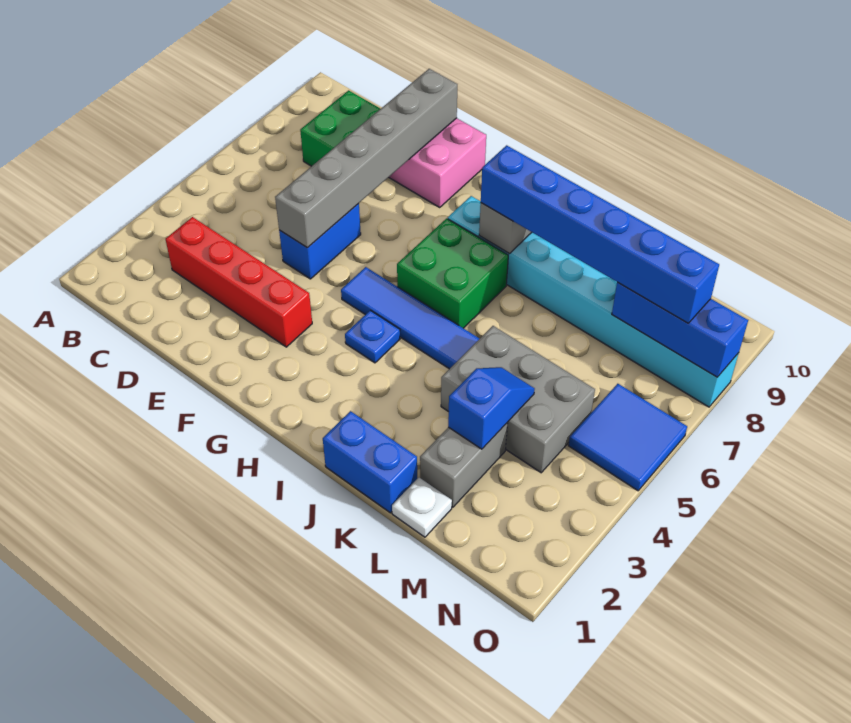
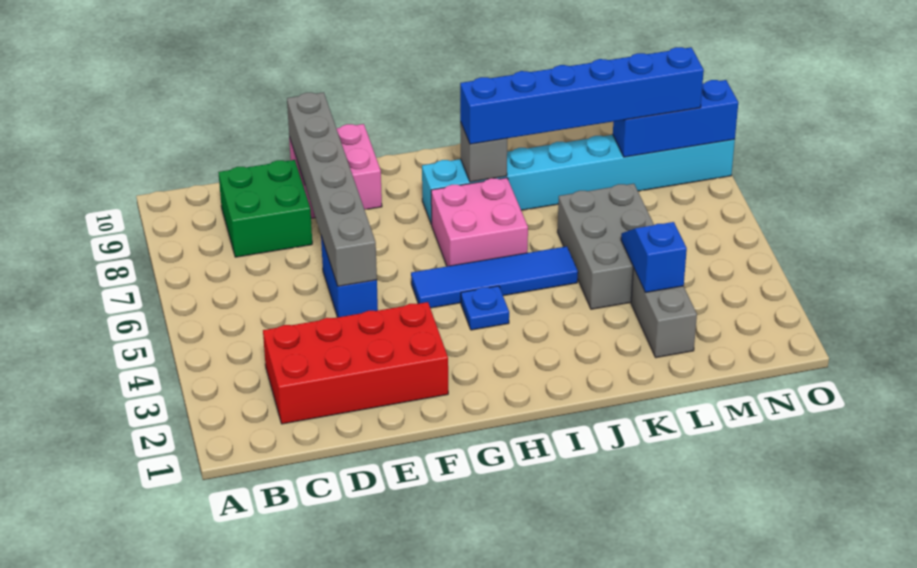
red 1x4 brick [165,217,312,347] -> red 2x4 brick [263,302,448,424]
green 2x2 brick [397,218,508,328] -> pink 2x2 brick [431,178,528,266]
blue 1x2 brick [323,411,417,513] -> none
grey 2x3 brick [441,326,595,473] -> grey 2x3 brick turned to [558,184,654,309]
white 1x1 plate [392,478,452,537] -> none
blue 2x2 tile [568,384,687,491] -> none

